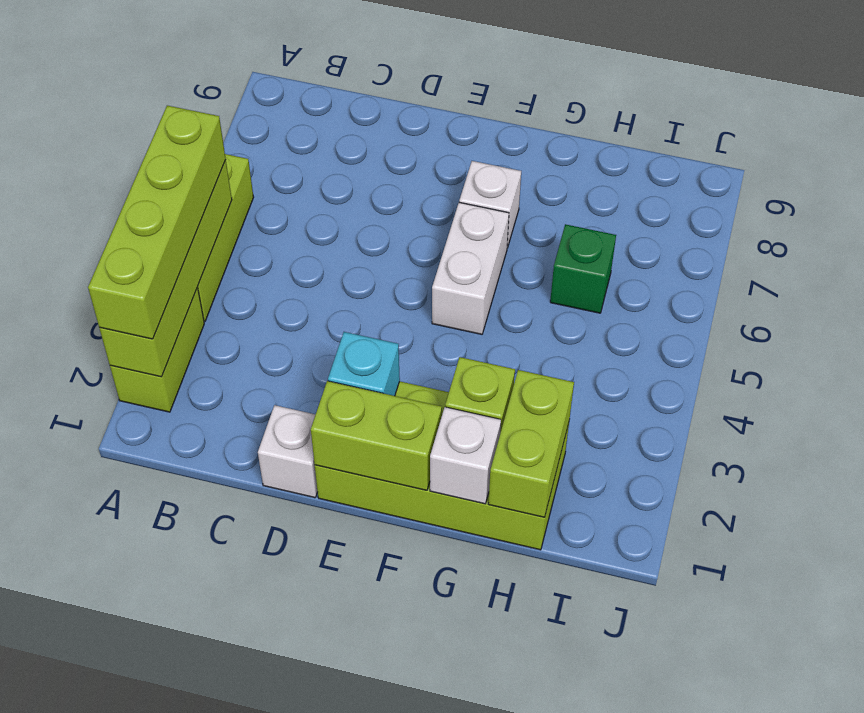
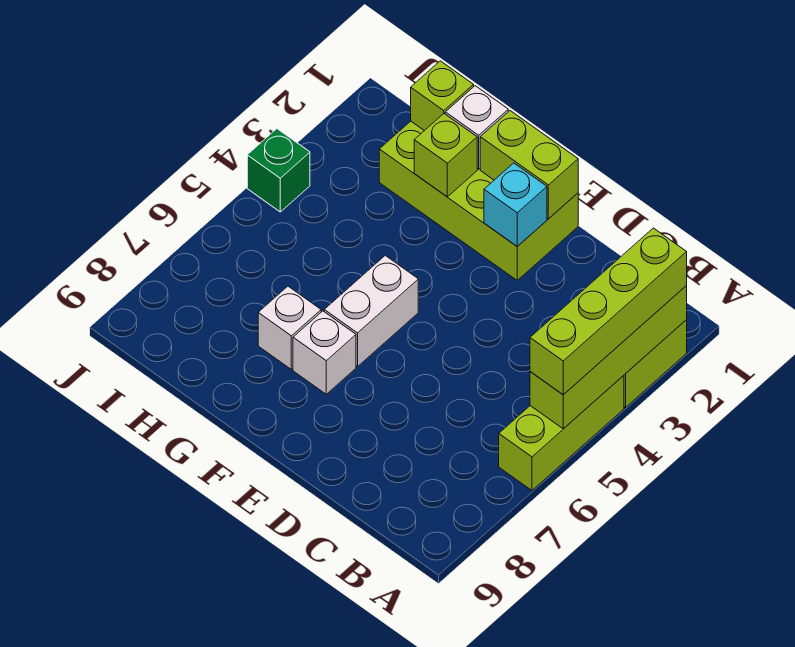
white 1x1 brick [258,405,317,498] -> white 1x1 brick moved to [258,286,321,369]
lime 1x2 brick [488,370,574,517] -> lime 1x1 brick [411,61,474,131]
green 1x1 brick [550,224,616,313] -> green 1x1 brick moved to [247,129,310,212]

